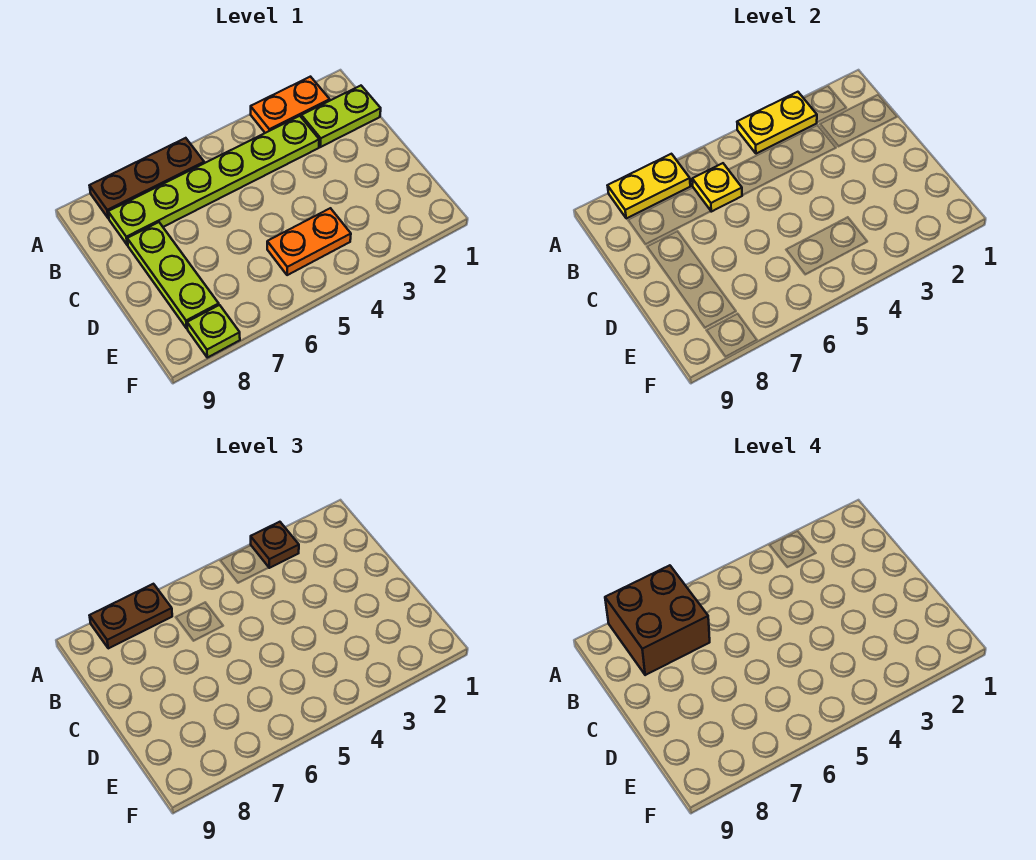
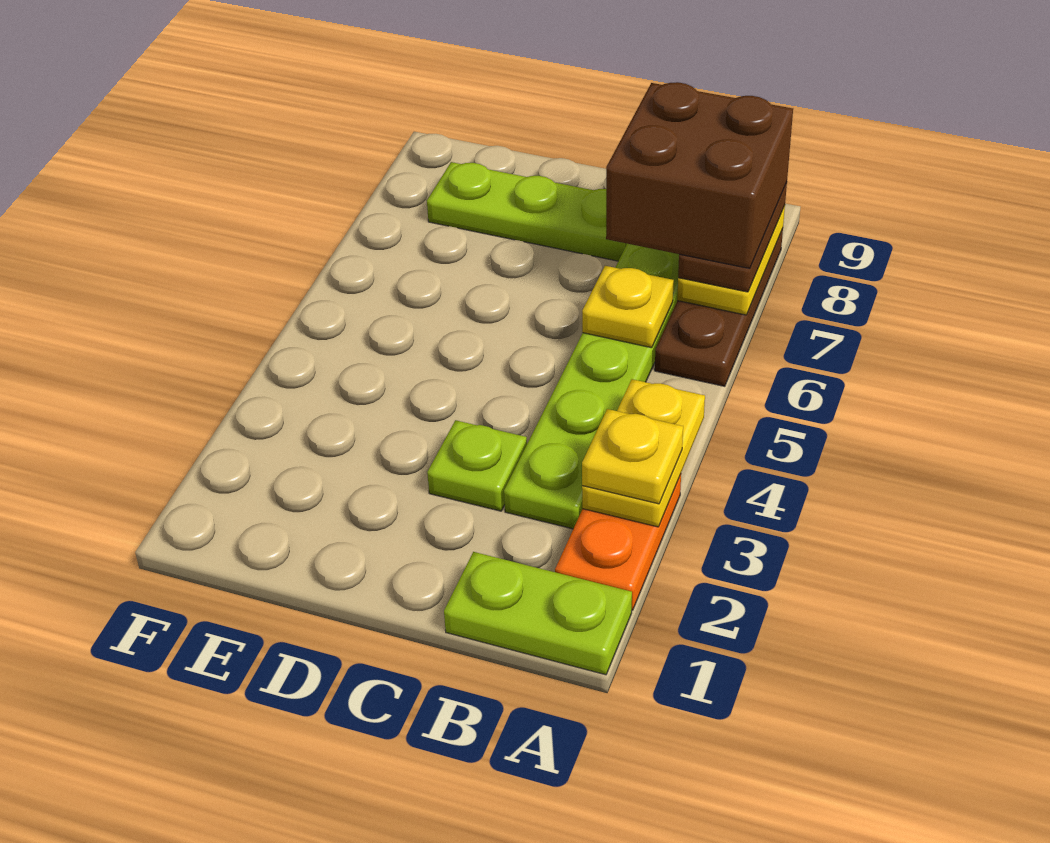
brown 1x1 plate [251,522,299,568] -> yellow 1x1 plate [582,409,683,504]
lime 1x2 plate [301,86,381,147] -> lime 1x2 plate turned to [444,552,632,675]
orange 1x2 plate [267,208,351,275] -> none
lime 1x1 plate [187,305,240,358] -> lime 1x1 plate moved to [427,420,527,511]

